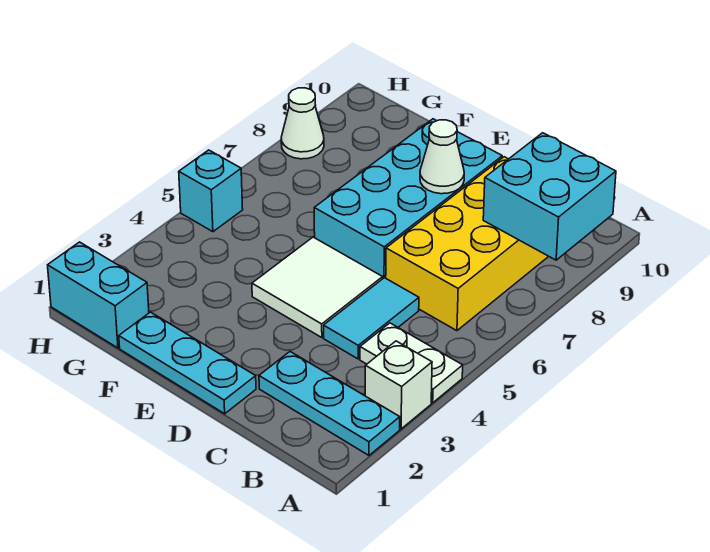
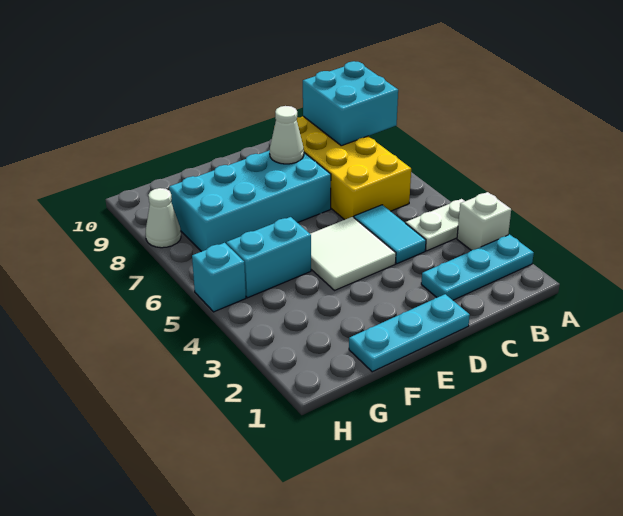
cyan 2x4 brick [314,119,502,278] -> cyan 2x4 brick turned to [169,150,331,252]
cyan 1x2 brick [48,242,149,348] -> cyan 1x2 brick moved to [226,217,311,298]

